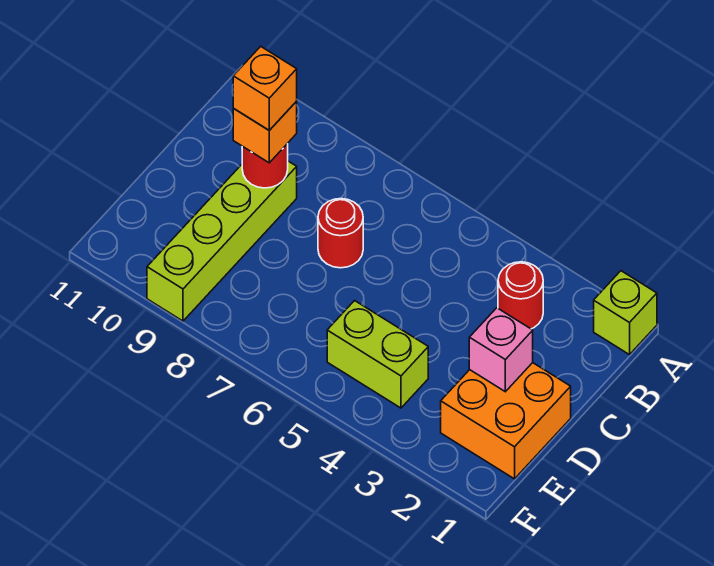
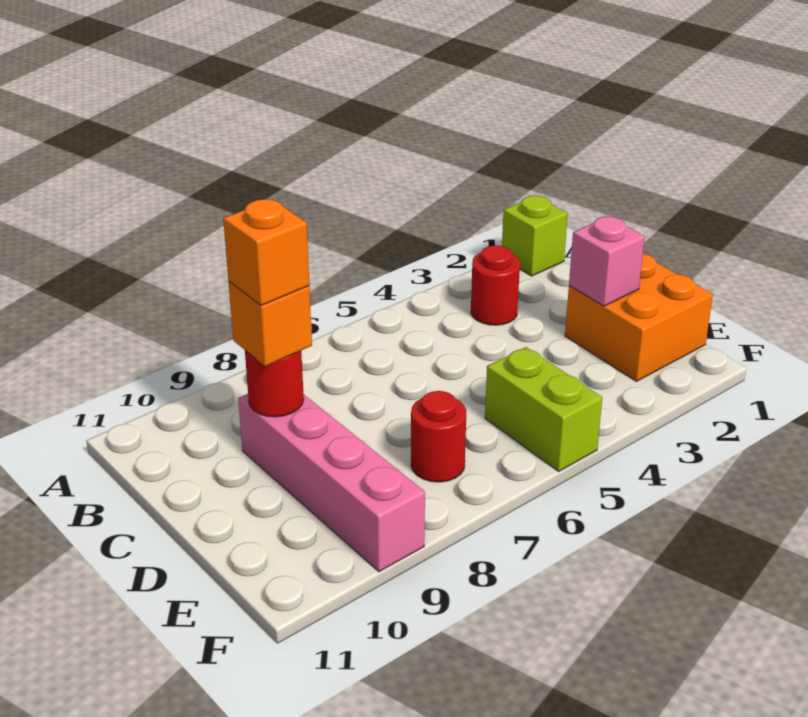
red 1x1 round brick [318,199,363,268] -> red 1x1 round brick moved to [411,391,466,482]
lime 1x4 brick [147,161,297,321] -> pink 1x4 brick [238,394,425,572]
lime 1x2 brick [327,301,428,408] -> lime 1x2 brick turned to [485,347,602,471]

